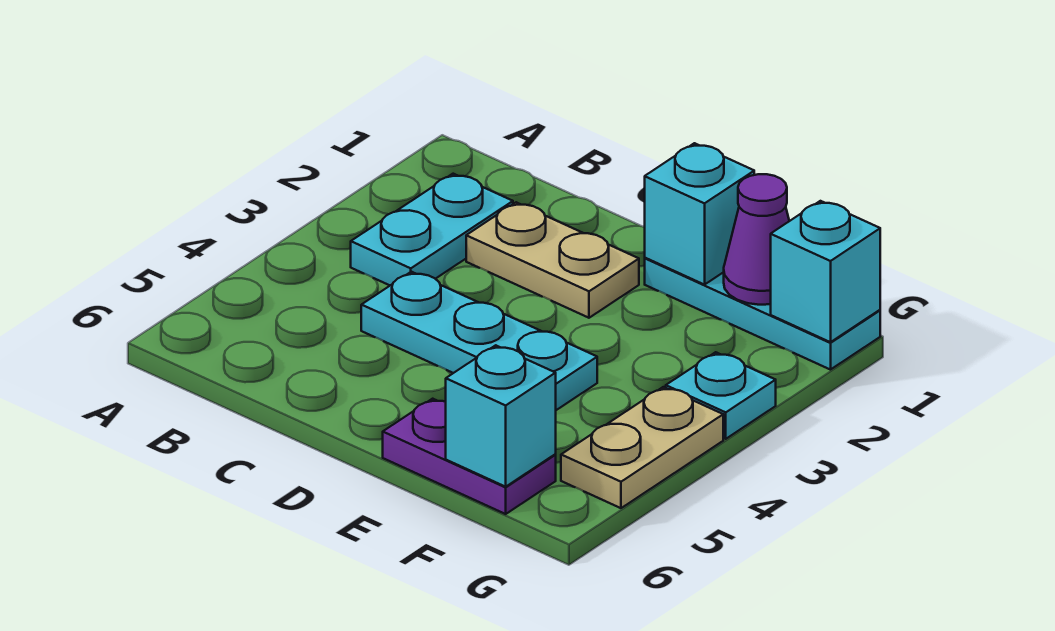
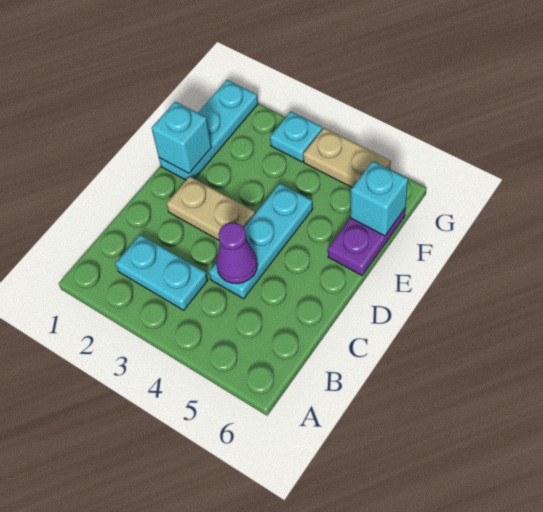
tan 1x2 plate [466,202,639,318] -> tan 1x2 plate turned to [167,176,255,240]
purple 1x1 cone [724,174,789,305] -> purple 1x1 cone moved to [216,223,258,284]
cyan 1x1 brick [771,201,880,342] -> none

